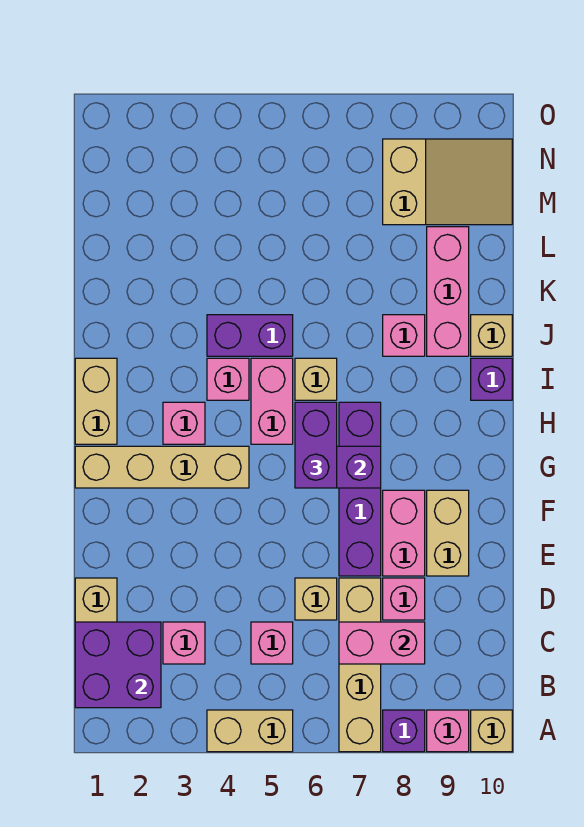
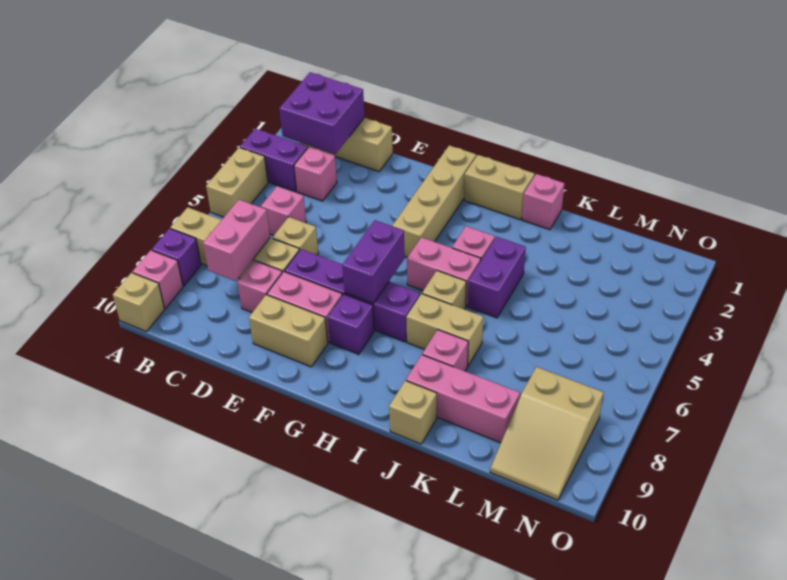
purple 1x2 brick [295,402,337,488] -> purple 1x2 brick moved to [240,129,308,191]
pink 1x1 brick [163,402,205,444] -> pink 1x1 brick moved to [522,174,564,230]
none -> tan 1x2 brick [406,294,483,366]
purple 1x1 brick [471,358,512,400] -> purple 1x1 brick moved to [328,294,374,354]

